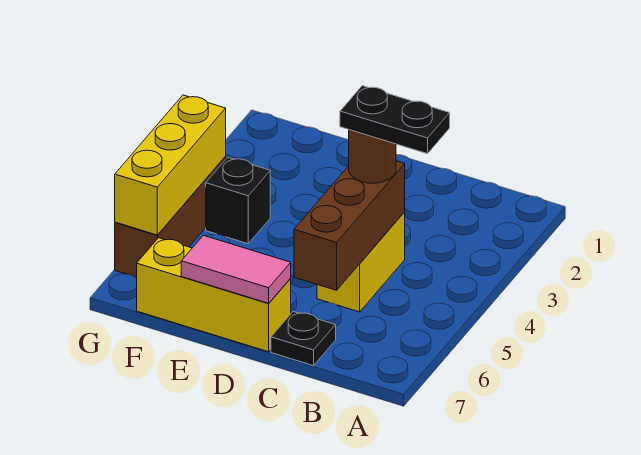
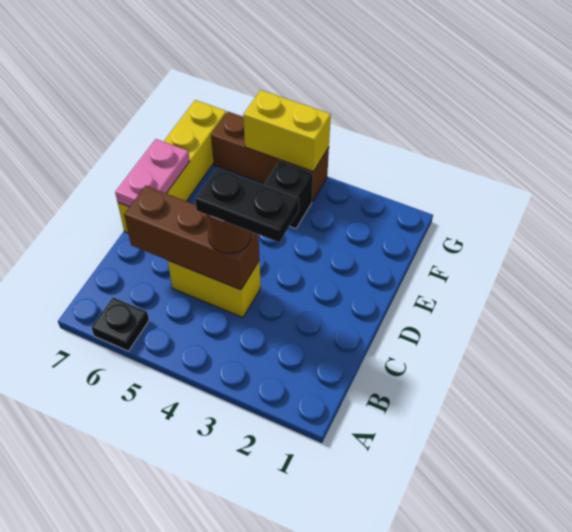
black 1x2 plate [340,86,450,154] -> black 1x2 plate turned to [195,168,299,242]
black 1x1 plate [271,312,336,366] -> black 1x1 plate moved to [92,297,149,351]
yellow 1x3 brick [137,238,291,352] -> yellow 1x4 brick [118,100,226,233]
pink 1x2 tile [181,236,291,303] -> pink 1x2 plate [115,139,190,207]
yellow 1x3 brick [115,95,226,235] -> yellow 1x2 brick [243,90,331,172]

